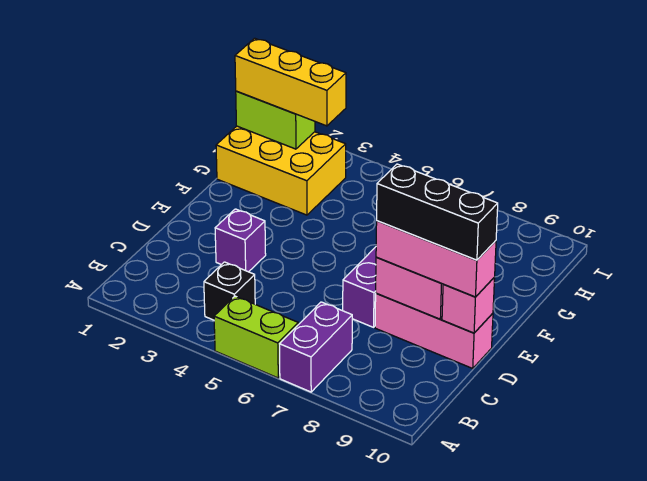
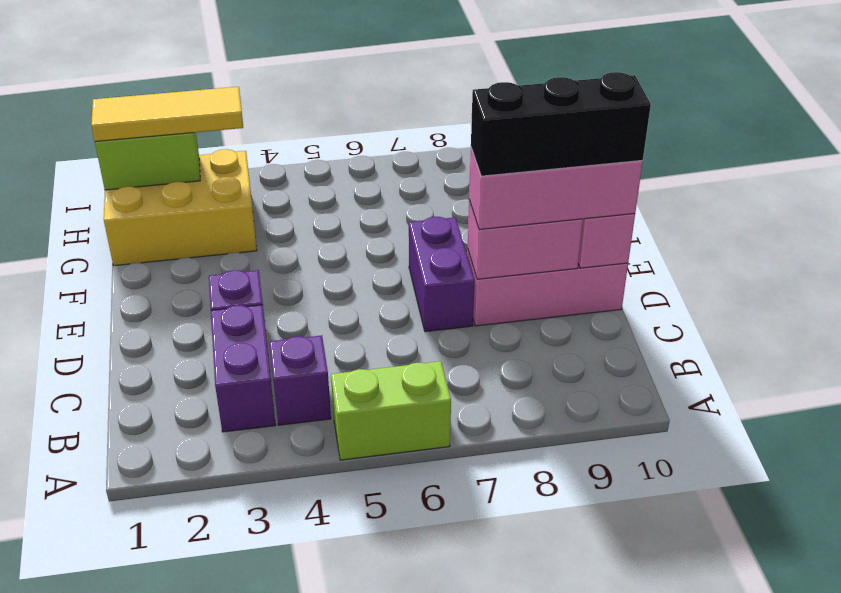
purple 1x2 brick [280,302,352,392] -> purple 1x2 brick moved to [211,305,276,432]
black 1x1 brick [204,262,255,320] -> purple 1x1 brick [269,335,331,425]
yellow 1x3 brick [235,38,346,126] -> yellow 1x3 tile [91,87,243,142]

